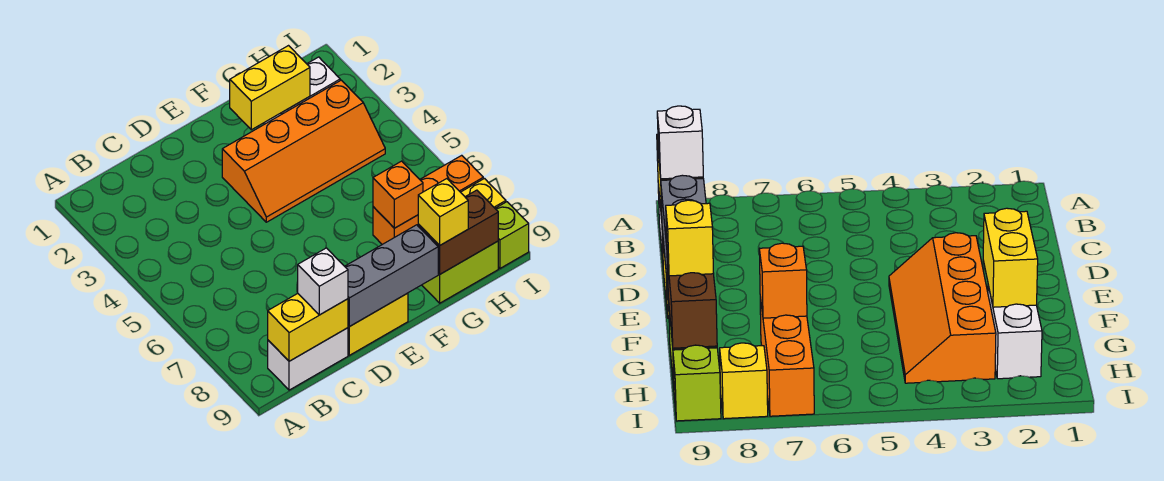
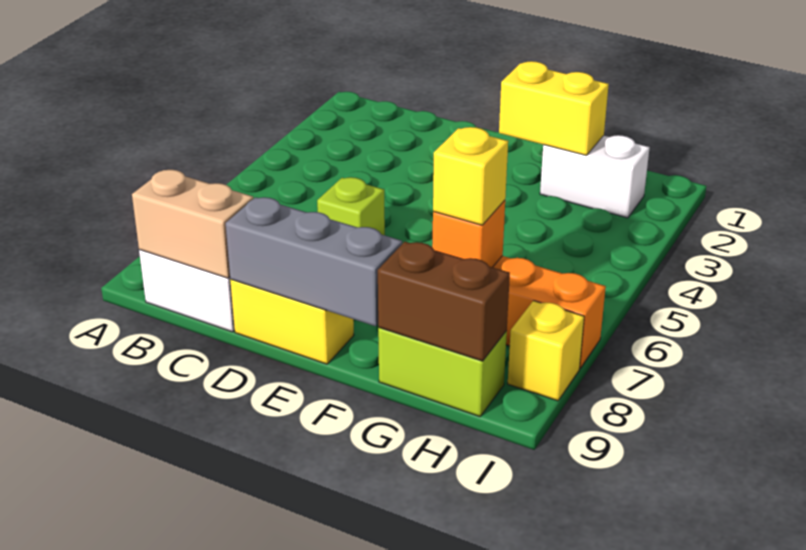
yellow 1x2 brick [268,294,348,361] -> tan 1x2 brick [132,170,253,278]
white 1x1 brick [298,248,348,315] -> none
orange 2x4 slope [222,80,385,222] -> none
yellow 1x1 brick [418,179,468,245] -> yellow 1x1 brick moved to [433,127,508,225]
lime 1x1 brick [495,202,529,268] -> lime 1x1 brick moved to [317,177,385,235]

